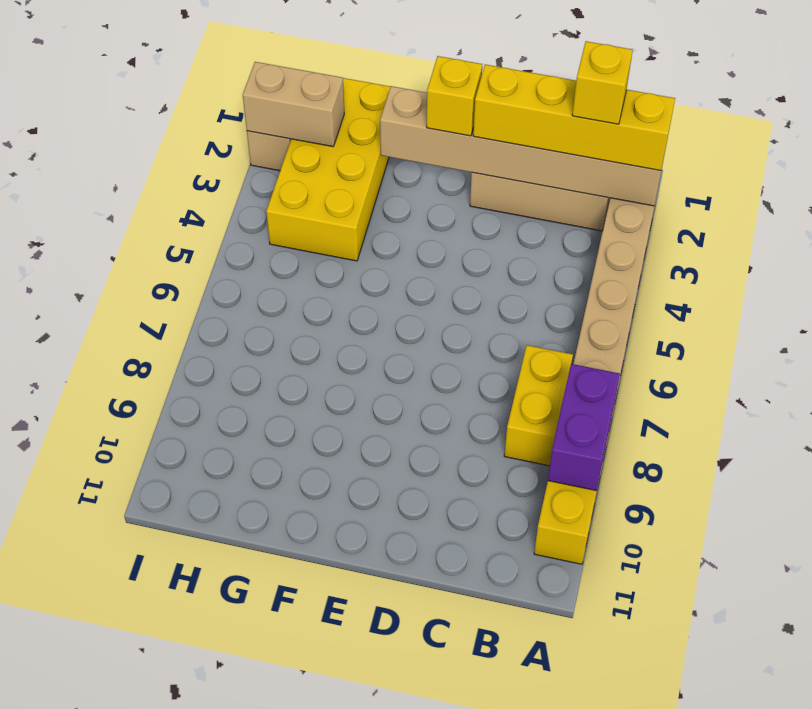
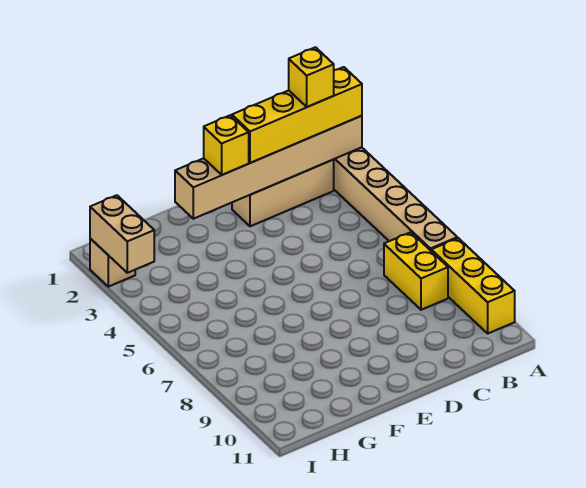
purple 1x2 brick [548,364,620,491] -> none
yellow 2x4 brick [266,78,390,261] -> none
tan 1x2 brick [243,62,344,147] -> tan 1x2 brick turned to [90,195,154,273]

